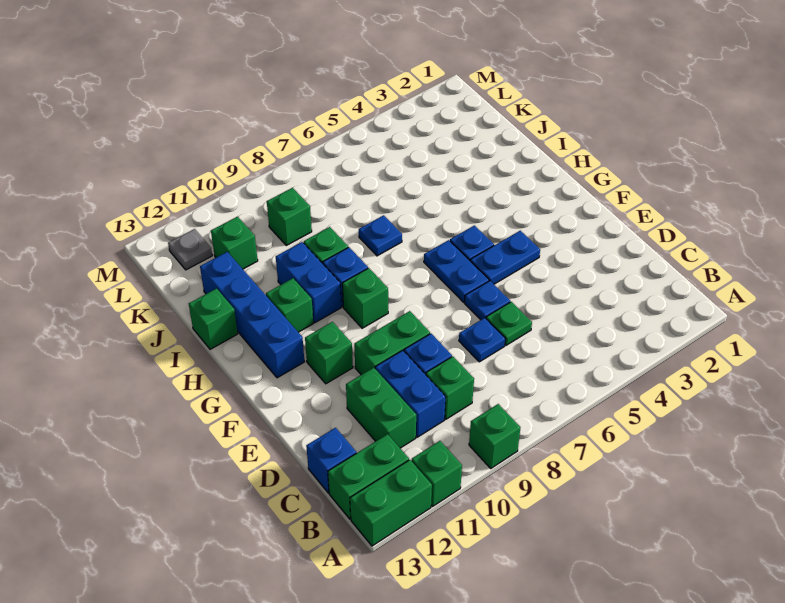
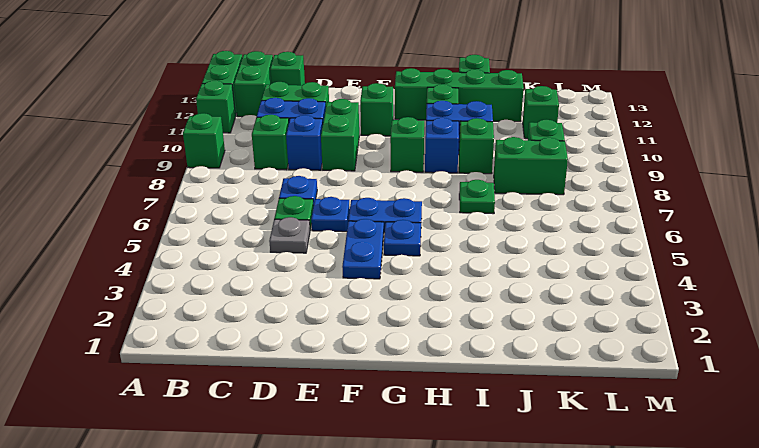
blue 1x1 brick [306,428,356,493] -> green 1x1 brick [270,52,305,85]
blue 1x4 brick [200,252,304,378] -> green 1x4 brick [395,68,524,122]
blue 1x1 plate [359,215,402,256] -> green 1x1 plate [459,180,495,214]
none -> green 1x2 brick [494,137,568,195]
grey 1x1 plate [168,229,212,270] -> grey 1x1 plate moved to [269,217,310,253]

